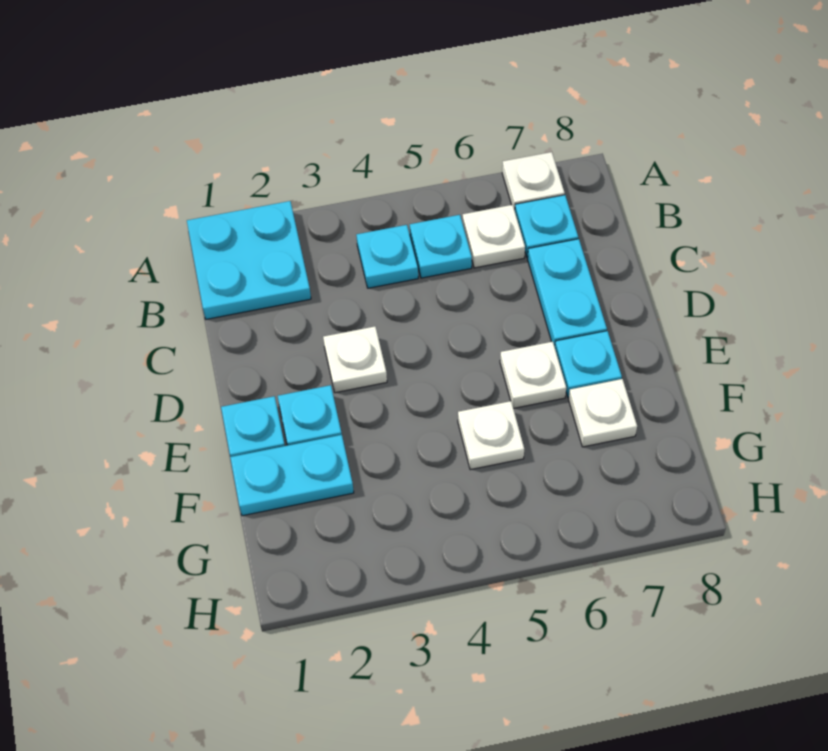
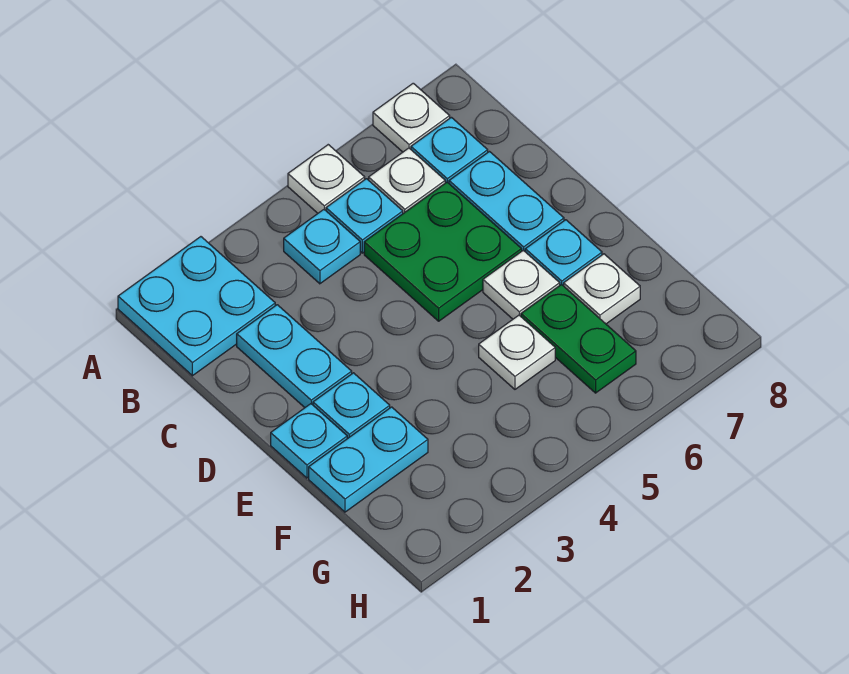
none -> cyan 1x2 plate [237,305,352,407]
none -> green 2x2 plate [364,182,522,321]
white 1x1 plate [323,326,387,393] -> white 1x1 plate moved to [288,145,365,213]
none -> green 1x2 plate [521,284,636,393]

